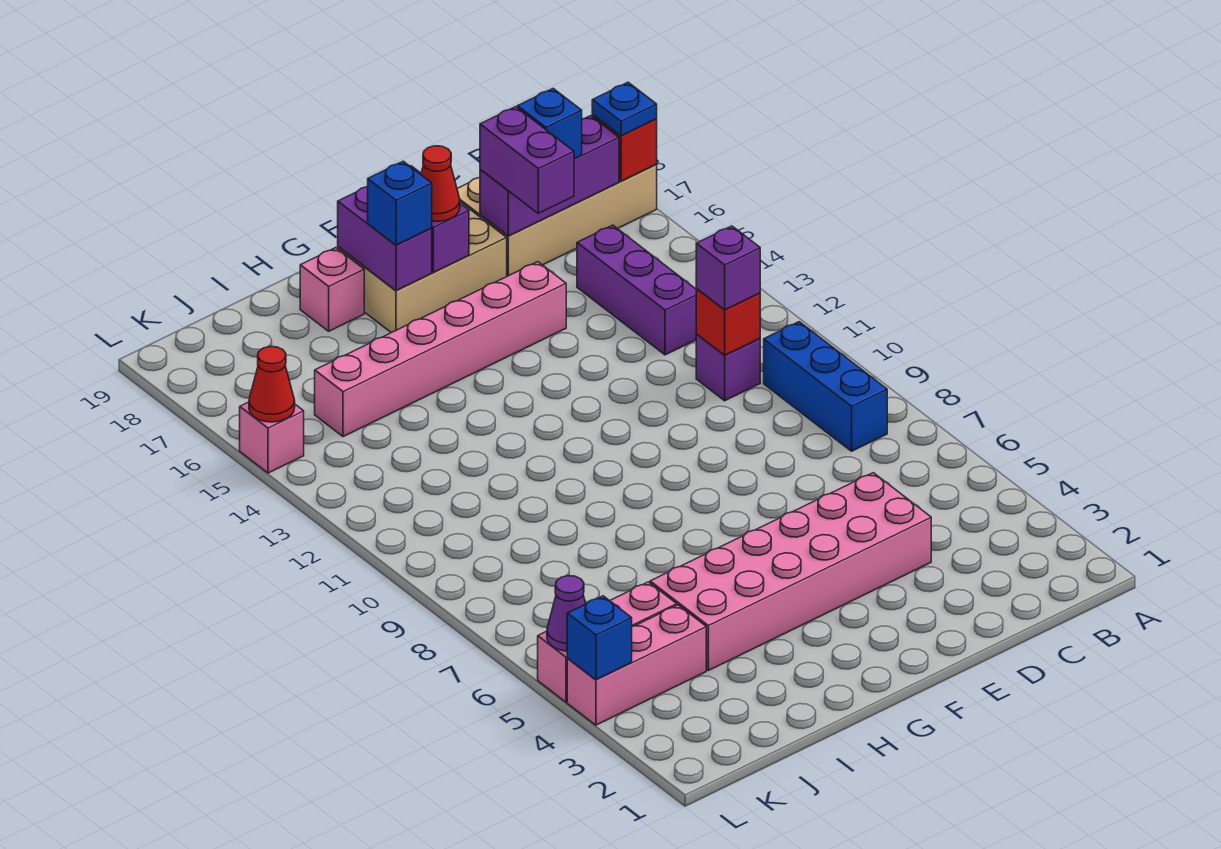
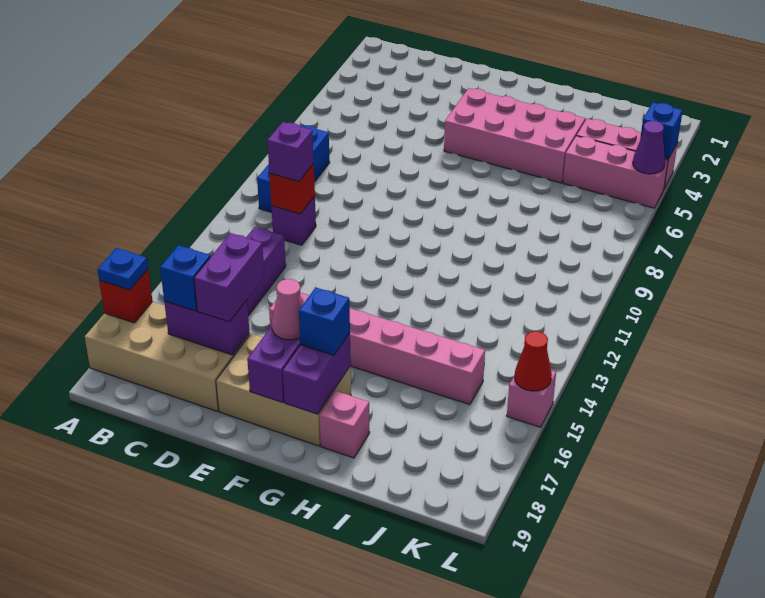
purple 1x3 brick [480,116,619,236] -> purple 1x2 brick [164,300,249,355]
pink 2x6 brick [650,473,931,670] -> pink 2x4 brick [444,88,585,183]
red 1x1 cone [421,146,460,221] -> pink 1x1 cone [272,279,303,340]

